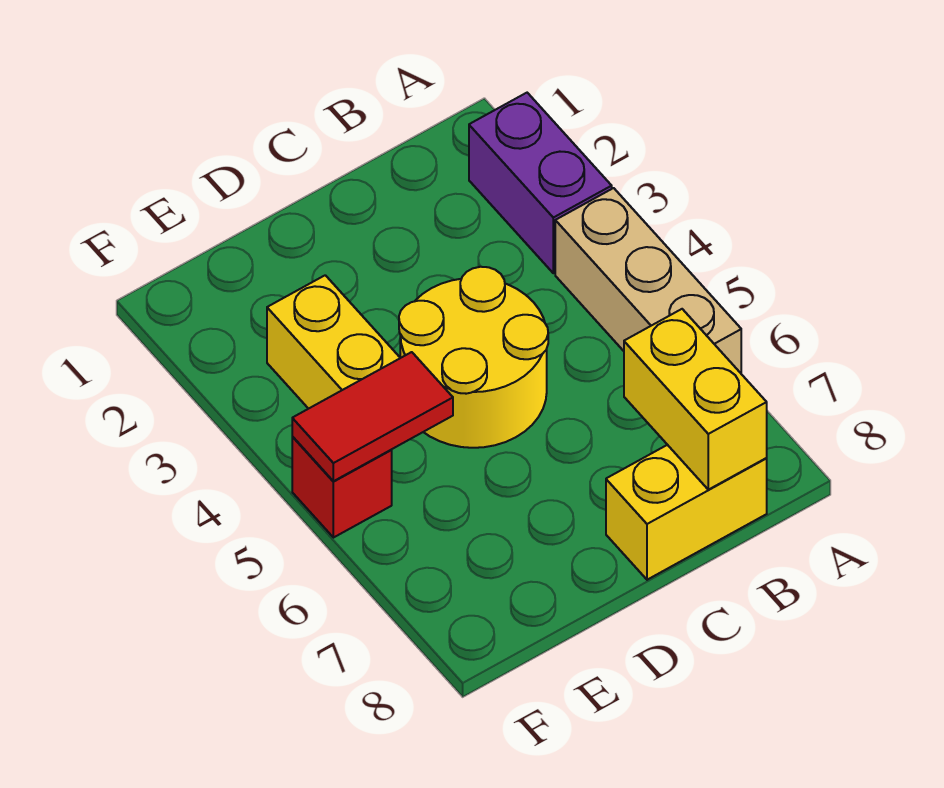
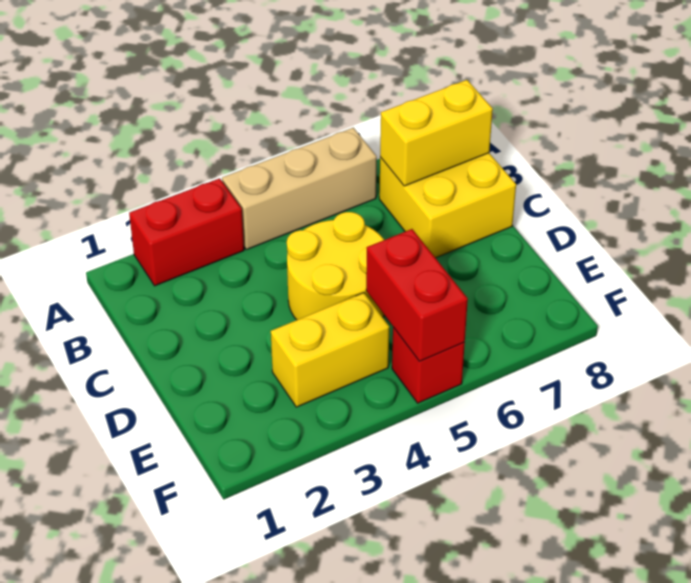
purple 1x2 brick [469,93,612,273] -> red 1x2 brick [129,178,244,286]
yellow 1x2 brick [606,445,767,580] -> yellow 2x2 brick [379,153,516,258]
red 1x2 tile [292,352,453,481] -> red 1x2 brick [366,229,468,362]

